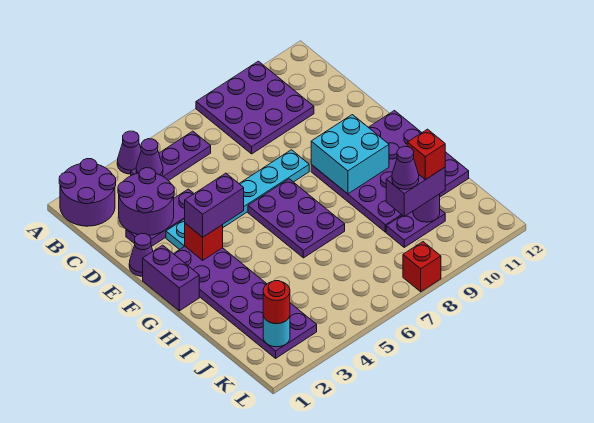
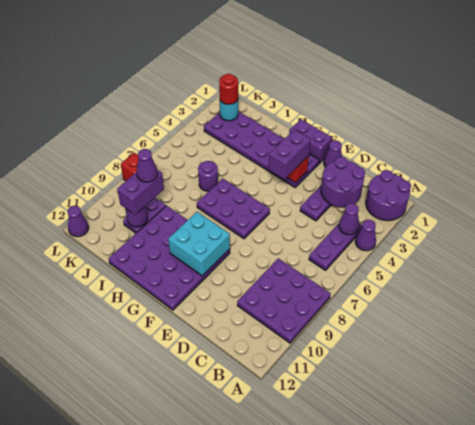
cyan 1x6 plate [166,150,309,250] -> none
none -> purple 1x1 round brick [198,161,218,191]
red 1x1 brick [407,129,445,180] -> none
none -> purple 1x1 cone [68,206,89,237]

